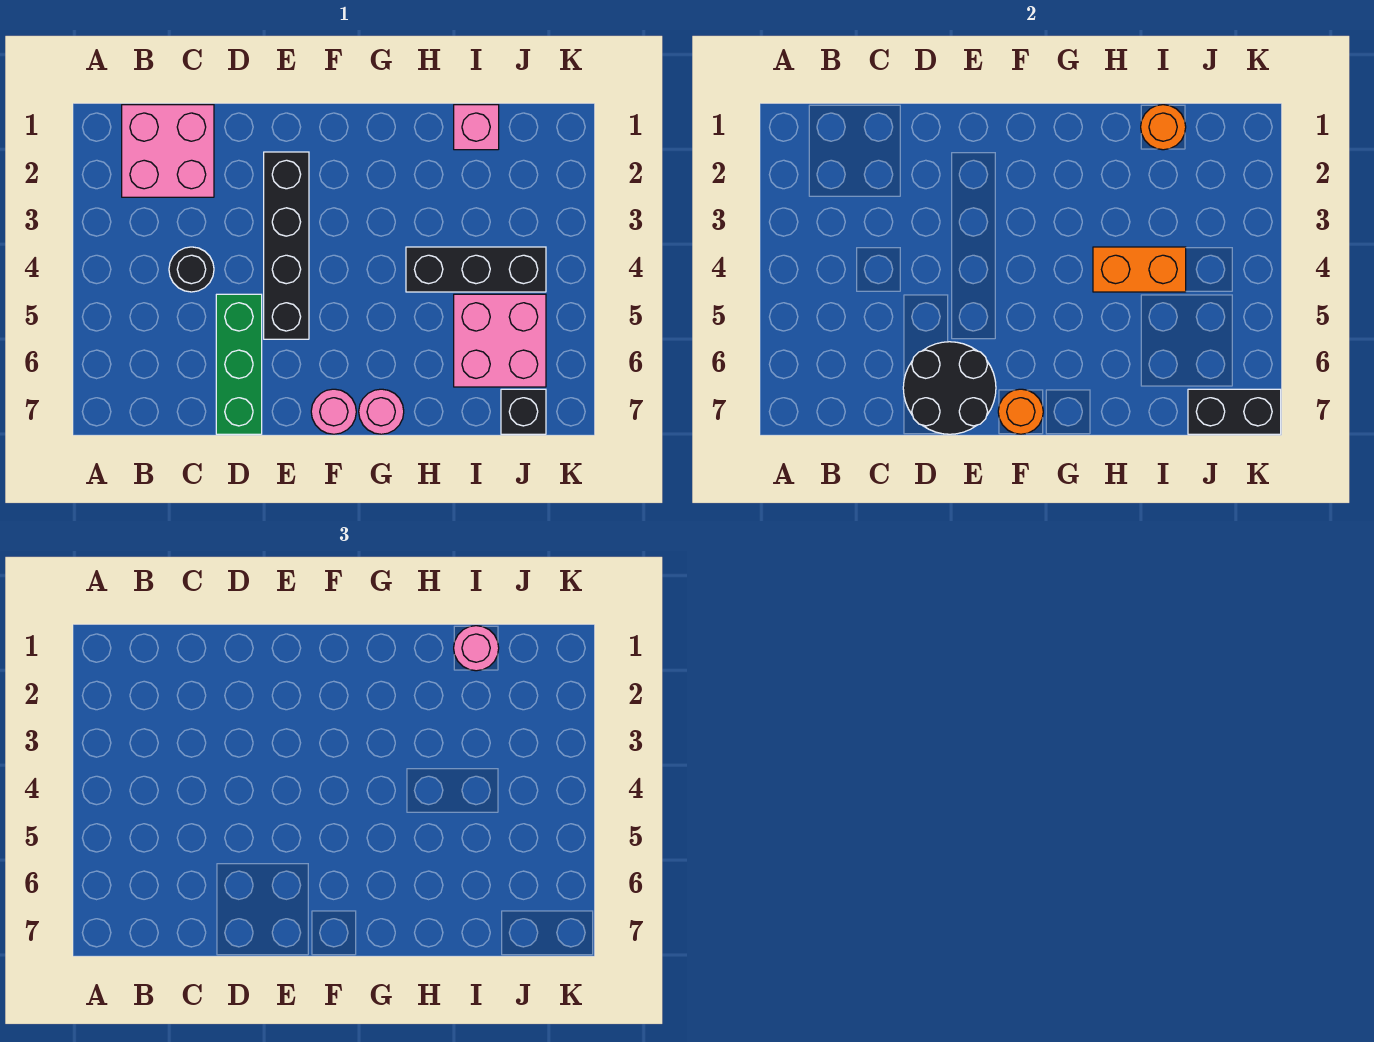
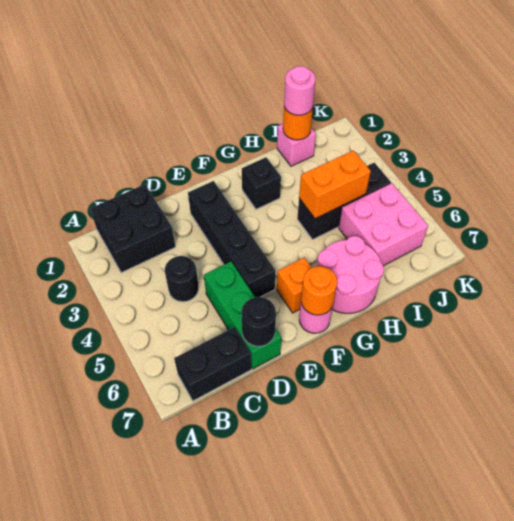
pink 2x2 brick [122,105,214,197] -> black 2x2 brick [90,184,175,273]
black 2x2 round brick [903,342,996,434] -> black 1x1 round brick [241,297,276,346]
none -> orange 1x1 brick [277,258,312,313]
pink 1x1 round brick [359,389,404,434] -> pink 2x2 round brick [317,236,384,313]
black 1x1 brick [501,389,546,434] -> black 1x1 brick moved to [242,157,281,209]
black 1x2 brick [1188,389,1281,434] -> black 1x2 brick moved to [174,327,251,401]

